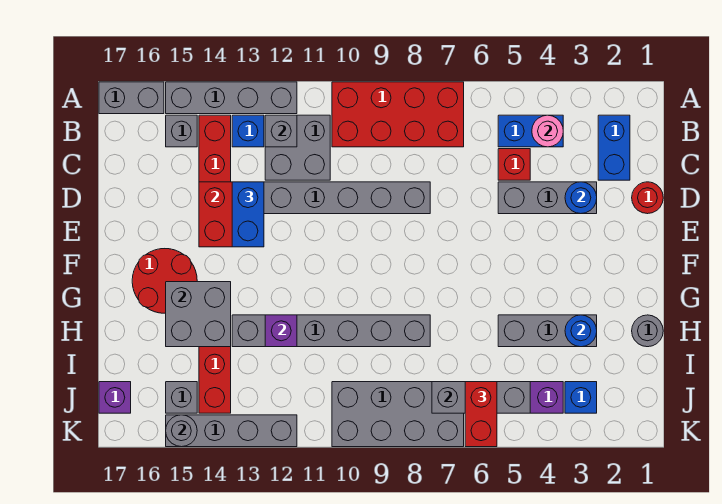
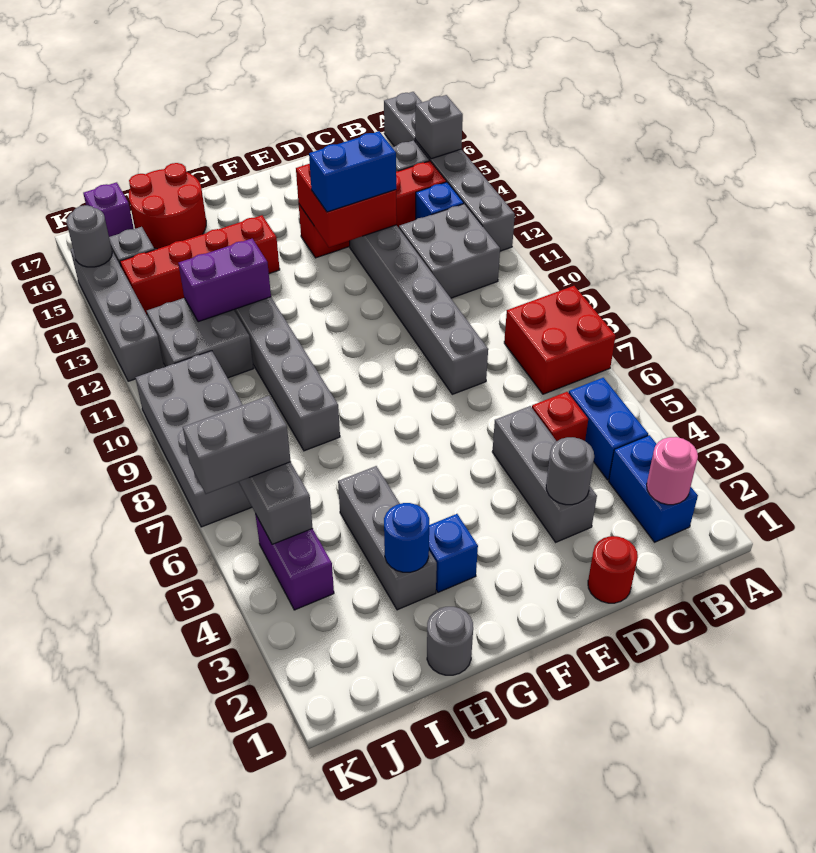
red 2x4 brick [332,82,464,147] -> red 2x2 brick [504,286,616,394]
blue 1x2 brick [598,115,630,180] -> blue 1x2 brick turned to [609,435,698,542]
pink 1x1 round brick [532,115,563,147] -> pink 1x1 round brick moved to [647,437,698,505]
grey 1x1 brick [265,115,297,147] -> grey 1x1 brick moved to [415,95,463,159]
blue 1x1 round brick [565,182,597,214] -> grey 1x1 round brick [546,437,594,505]
red 2x2 round brick [132,249,197,313] -> red 2x2 round brick moved to [129,163,206,249]
grey 2x2 brick [166,282,231,347] -> grey 2x2 brick moved to [147,298,254,378]
purple 1x1 brick [265,315,297,347] -> purple 1x2 brick [179,239,271,322]
blue 1x1 brick [565,382,597,413] -> blue 1x1 brick moved to [429,514,478,592]
red 1x2 brick [465,382,497,447] -> grey 1x2 brick [183,396,291,494]

